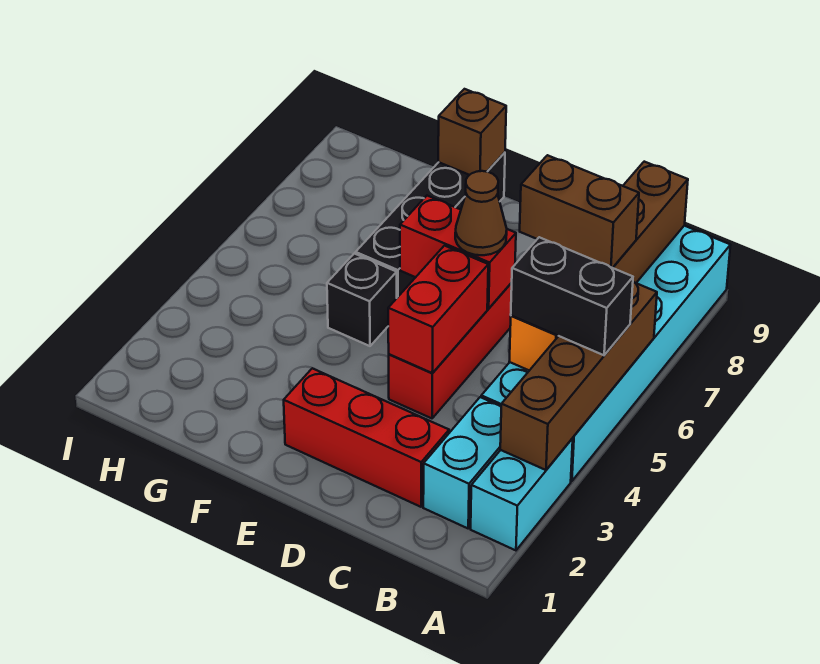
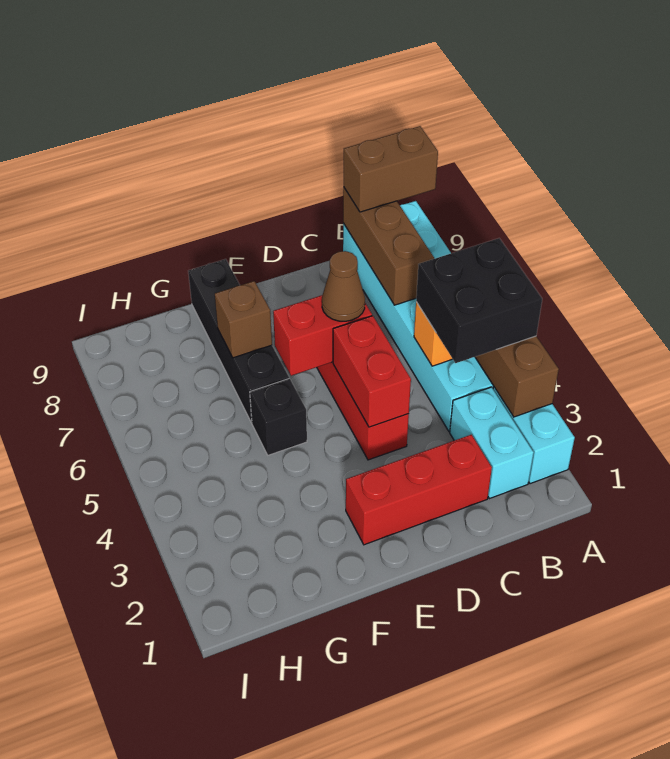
black 1x2 brick [511,237,633,355] -> black 2x2 brick [416,238,542,363]
brown 1x2 brick [520,155,639,268] -> brown 1x2 brick moved to [344,126,438,212]
brown 1x1 brick [438,89,506,175] -> brown 1x1 brick moved to [215,281,272,358]

